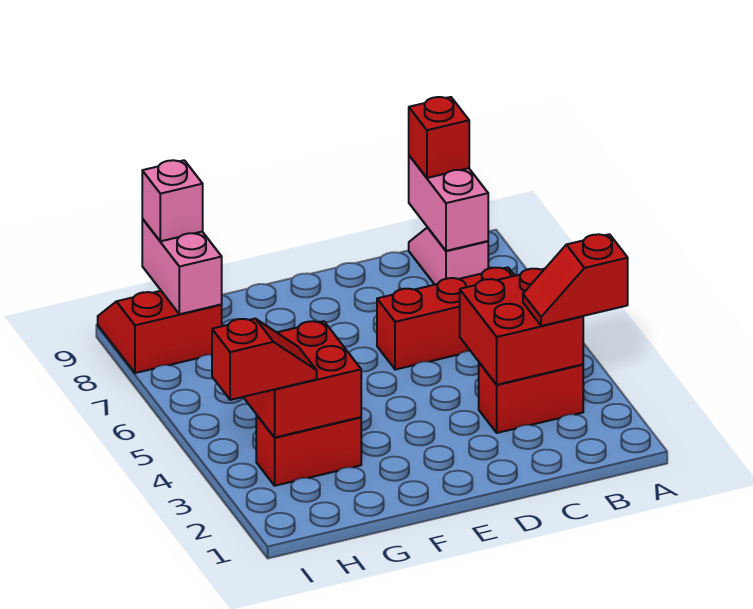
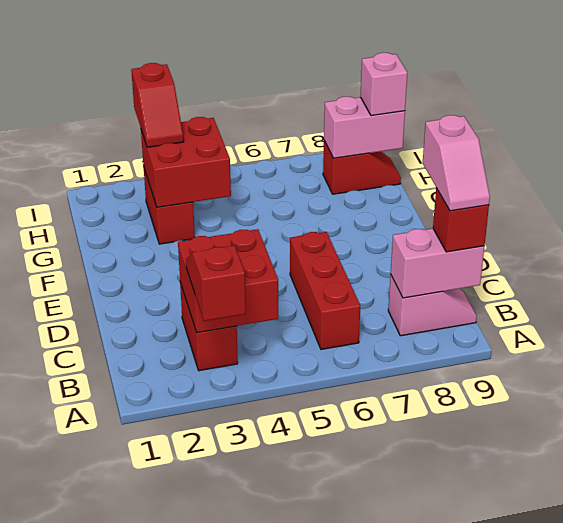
none -> pink 1x2 slope [423,115,490,211]
red 2x2 slope [98,291,222,373] -> red 1x2 slope [323,141,401,194]

